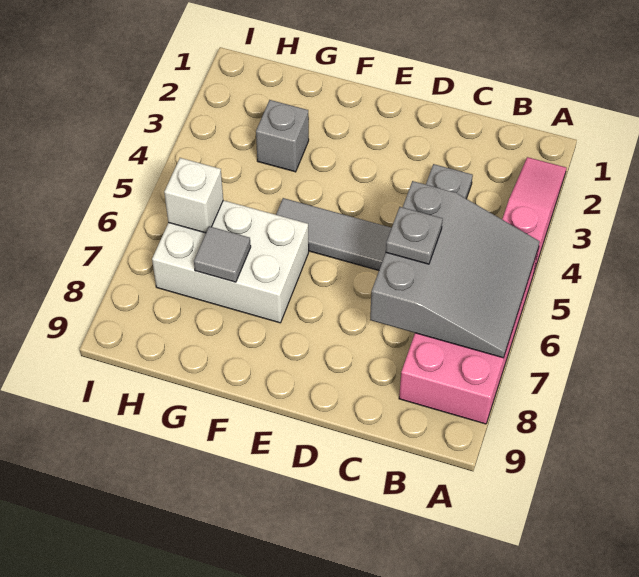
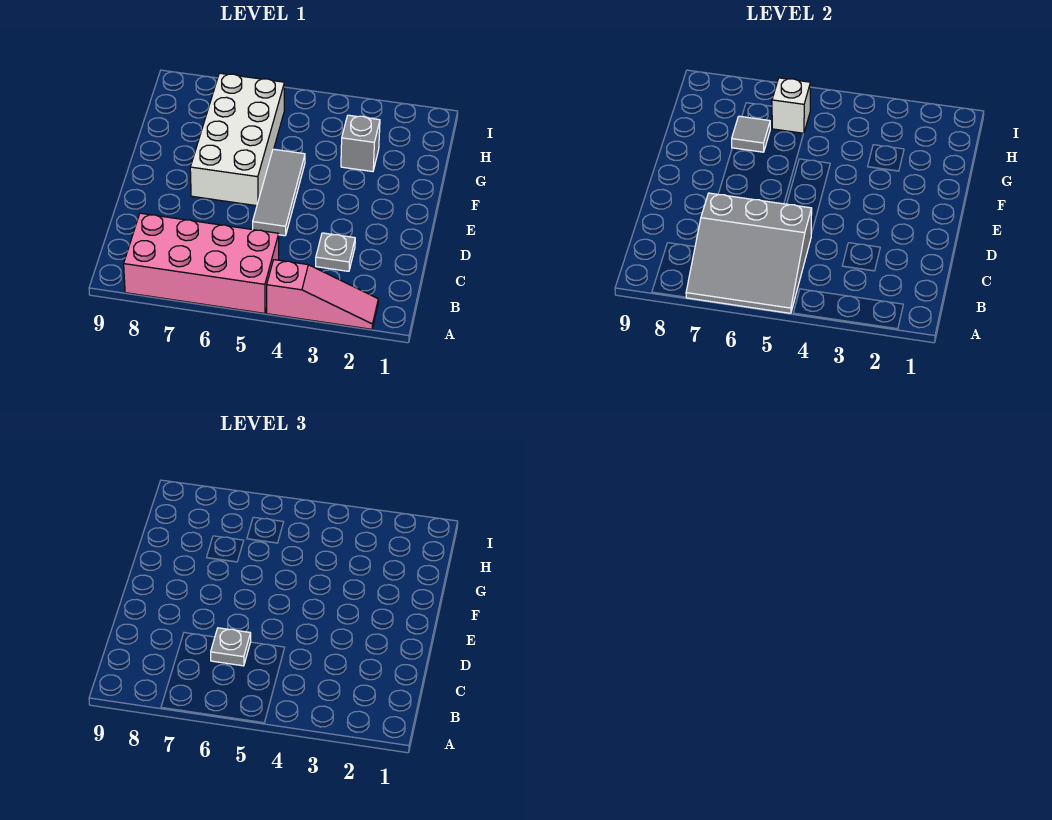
white 2x3 brick [152,200,309,323] -> white 2x4 brick [190,73,284,206]

